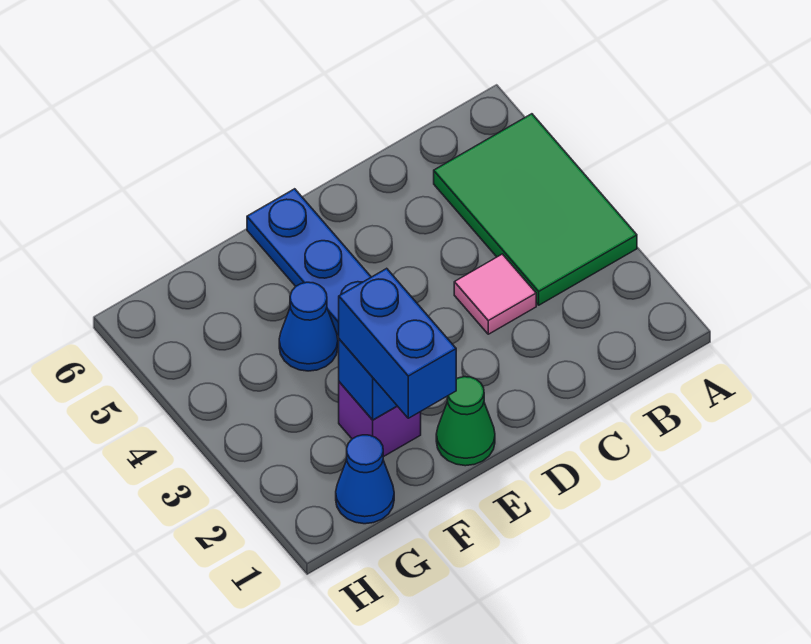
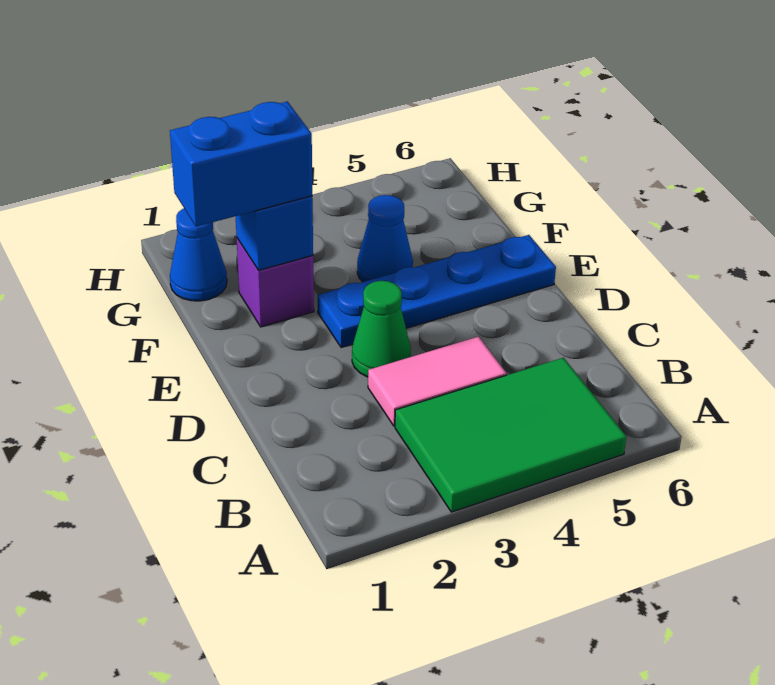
pink 1x1 tile [454,254,536,334] -> pink 1x2 tile [368,337,506,426]
green 1x1 cone [436,377,495,466] -> green 1x1 cone moved to [352,281,411,377]

